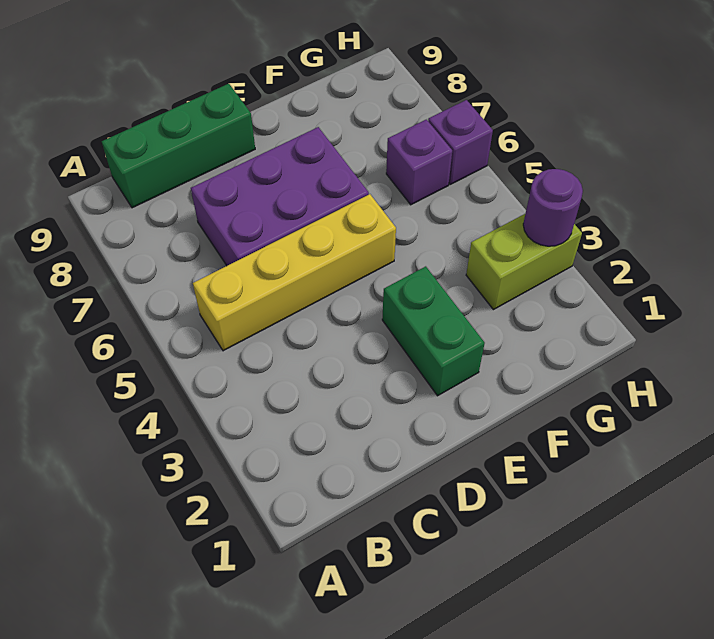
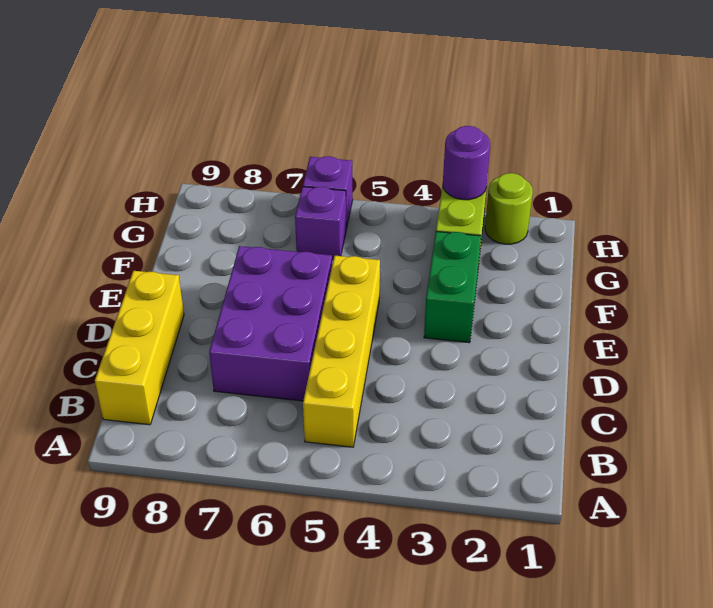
green 1x3 brick [102,84,255,208] -> yellow 1x3 brick [95,271,184,425]
green 1x2 brick [382,266,485,396] -> green 1x2 brick turned to [424,232,481,343]
none -> lime 1x1 round brick [485,173,533,244]

